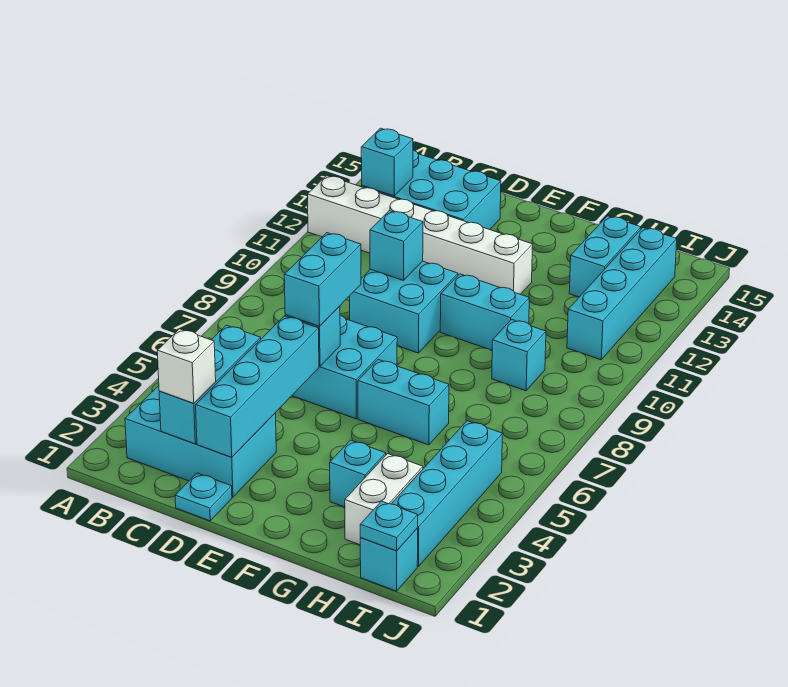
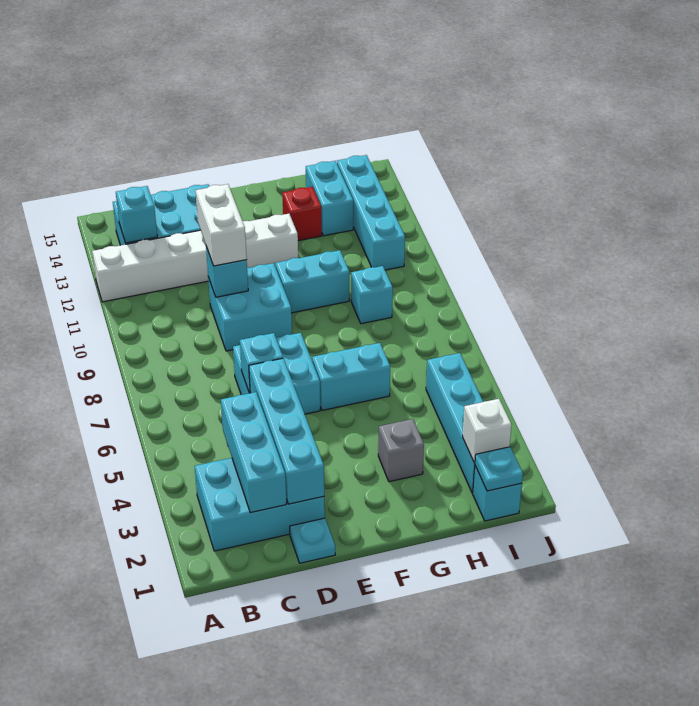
white 1x1 brick [157,329,216,403] -> white 1x1 brick moved to [463,399,512,463]
cyan 1x2 brick [284,233,361,326] -> none
cyan 1x1 brick [330,440,386,507] -> grey 1x1 brick [378,419,424,482]
none -> red 1x1 brick [282,187,322,241]
white 1x2 brick [345,454,423,545] -> white 1x2 brick moved to [195,184,247,266]

